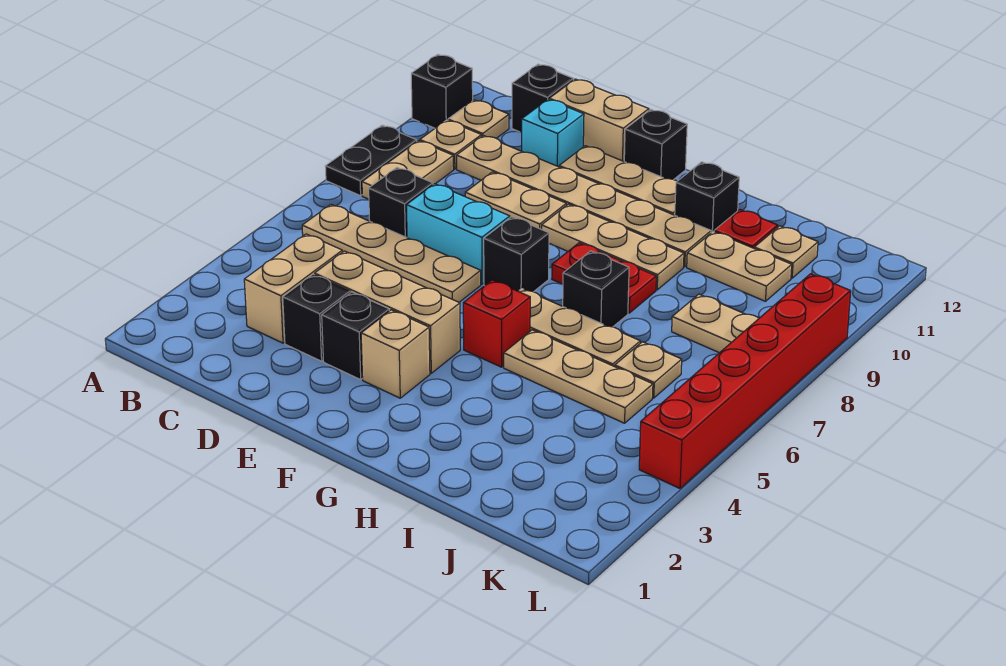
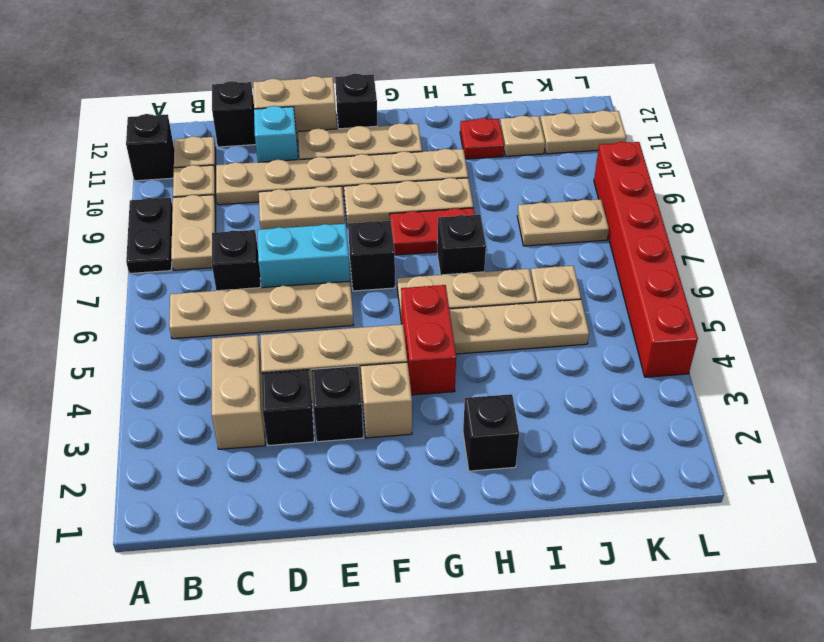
red 1x1 brick [463,280,530,367] -> red 1x2 brick [401,285,456,395]
black 1x1 brick [675,162,739,233] -> black 1x1 brick moved to [463,394,519,471]
tan 1x2 plate [687,232,792,301] -> tan 1x2 plate moved to [540,110,626,154]

